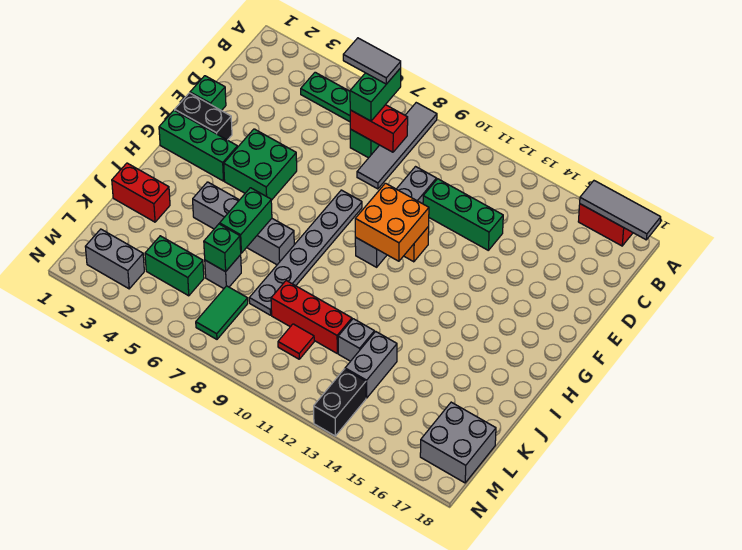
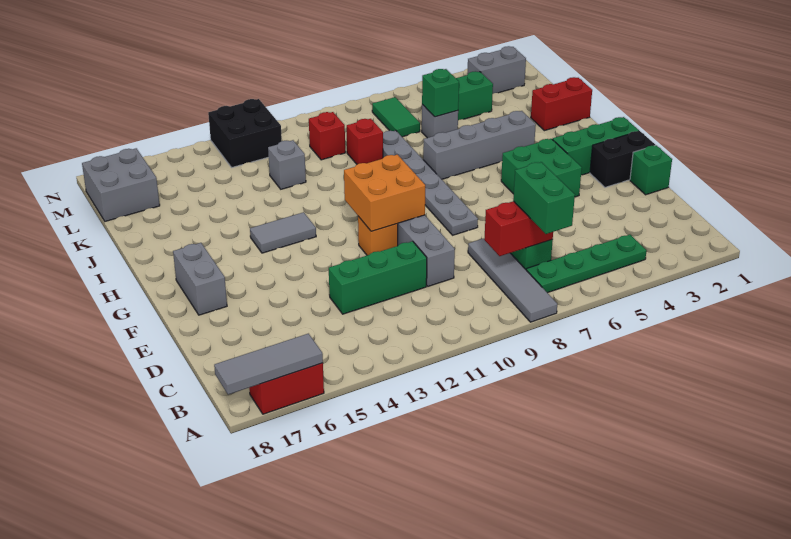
grey 1x2 tile [343,38,401,84] -> grey 1x2 tile moved to [250,212,316,253]
green 1x2 brick [220,188,272,253] -> none
red 1x3 brick [271,281,352,353] -> red 1x1 brick [347,119,383,164]
grey 1x2 brick [345,331,397,398] -> grey 1x2 brick moved to [173,243,227,315]
red 1x1 tile [278,324,314,359] -> red 1x1 brick [309,112,345,160]
black 1x2 brick [314,369,366,436] -> black 2x2 brick [208,99,282,167]

